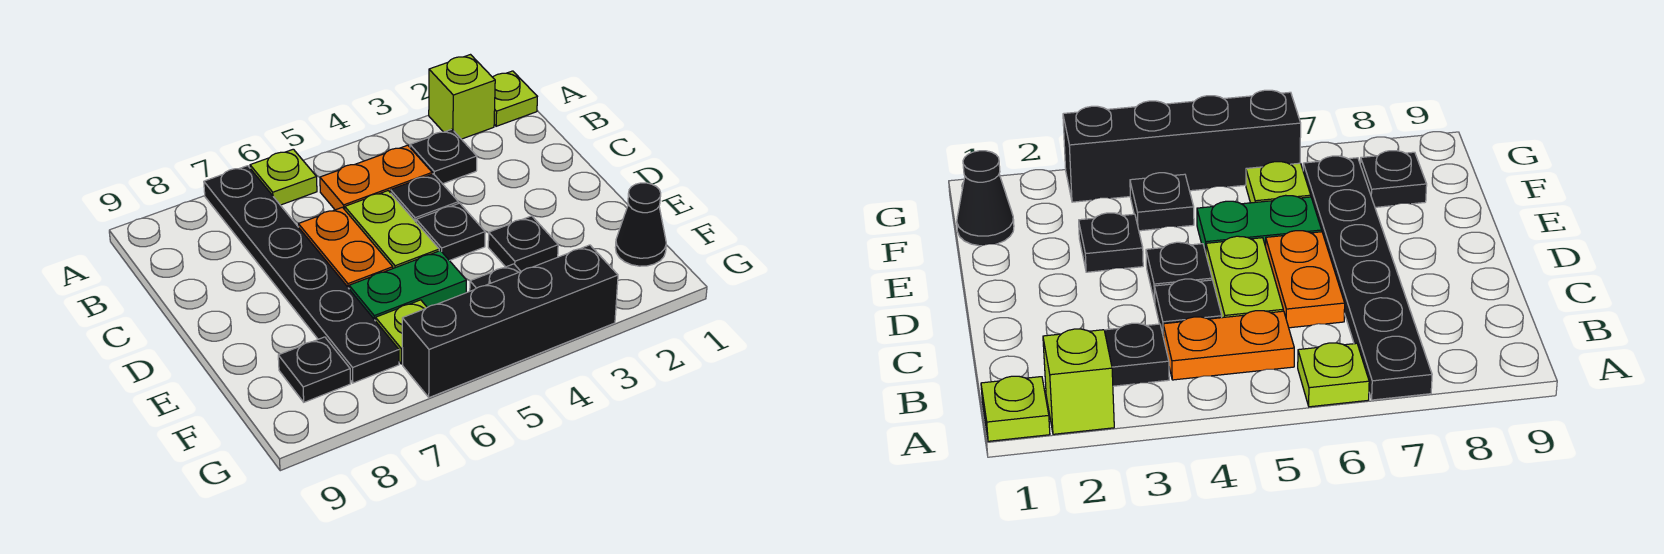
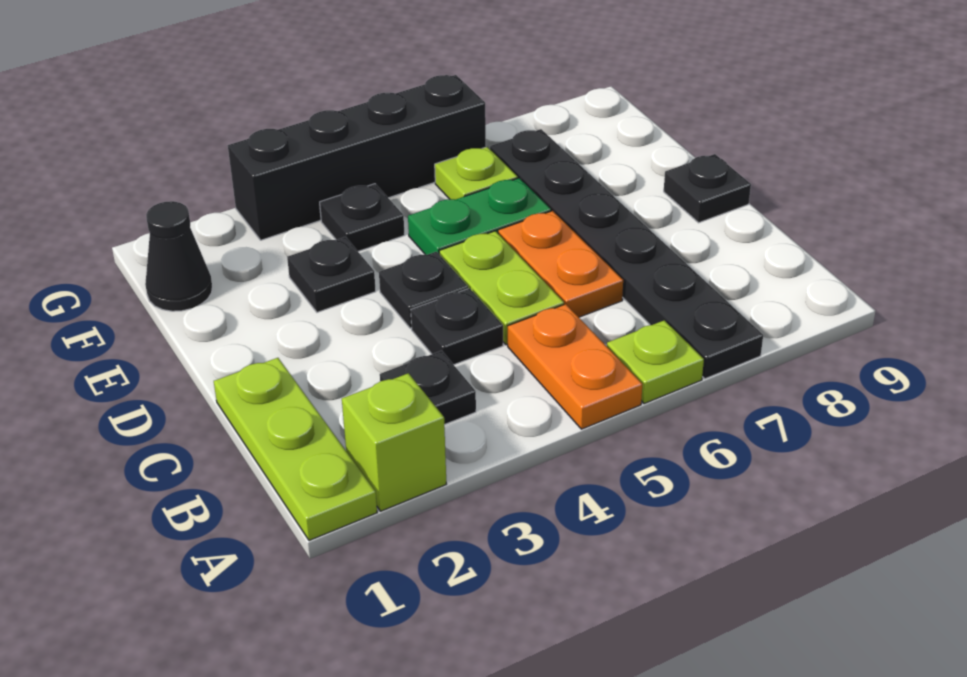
lime 1x1 plate [493,71,537,126] -> lime 1x3 plate [214,358,377,541]
orange 1x2 plate [320,145,432,210] -> orange 1x2 plate turned to [508,304,642,429]
black 1x1 plate [278,337,351,402] -> black 1x1 plate moved to [664,154,751,223]

